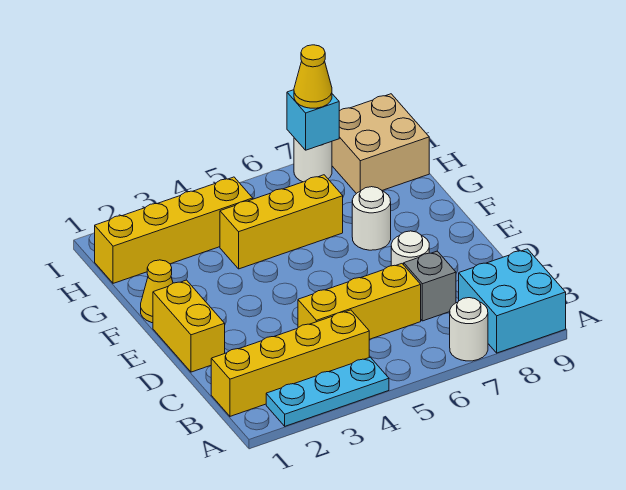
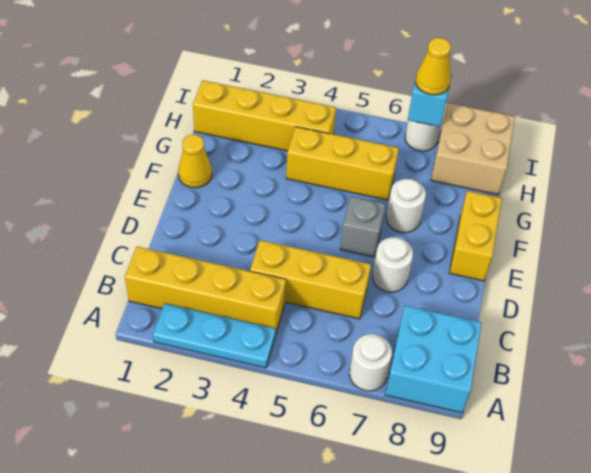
grey 1x1 brick [404,251,456,321] -> grey 1x1 brick moved to [340,197,385,257]
yellow 1x2 brick [153,280,225,372] -> yellow 1x2 brick moved to [449,191,502,281]

